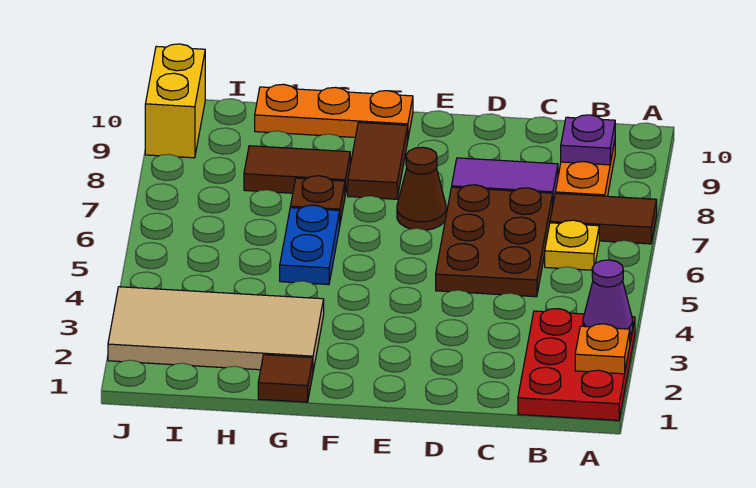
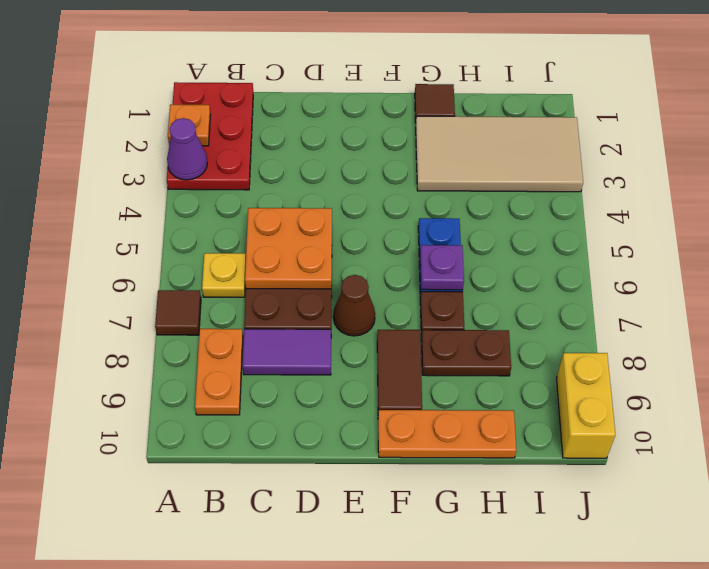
brown 1x2 tile [550,193,657,244] -> brown 1x1 tile [155,290,201,335]
purple 1x1 plate [561,115,615,165] -> purple 1x1 plate moved to [420,245,464,290]
none -> orange 2x2 plate [245,208,332,289]
brown 1x2 tile [244,146,350,195] -> brown 1x2 plate [421,330,511,376]

